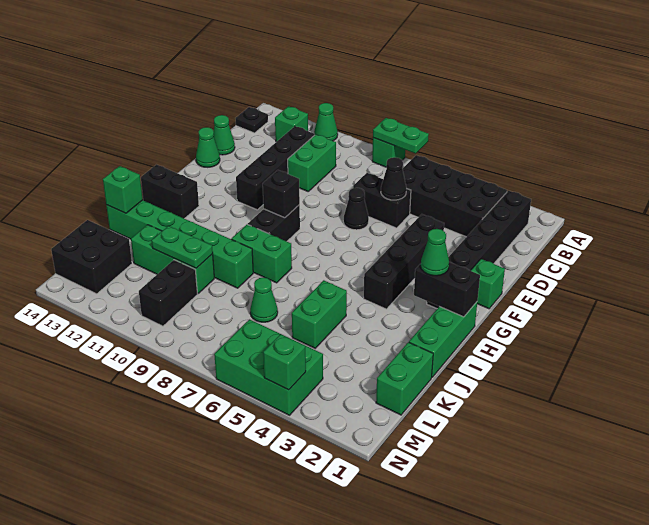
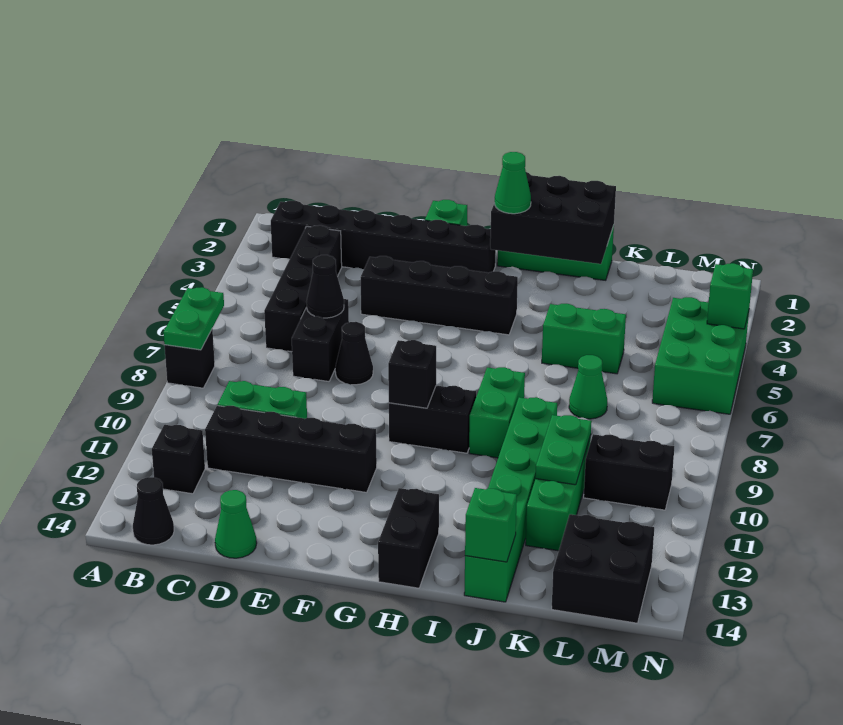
green 1x1 brick [372,138,405,167] -> black 1x1 brick [164,329,215,388]
green 1x1 cone [314,103,338,141] -> none
black 2x4 brick [402,155,507,237] -> black 1x4 brick [264,225,342,352]
green 1x1 brick [275,106,308,142] -> black 1x1 brick [152,425,205,494]
black 1x1 plate [236,107,268,133] -> black 1x1 cone [133,477,174,545]
green 1x1 cone [196,127,220,167] -> none
black 1x2 brick [414,262,480,317] -> black 2x3 brick [490,172,616,264]
green 1x2 brick [376,342,433,415] -> none

